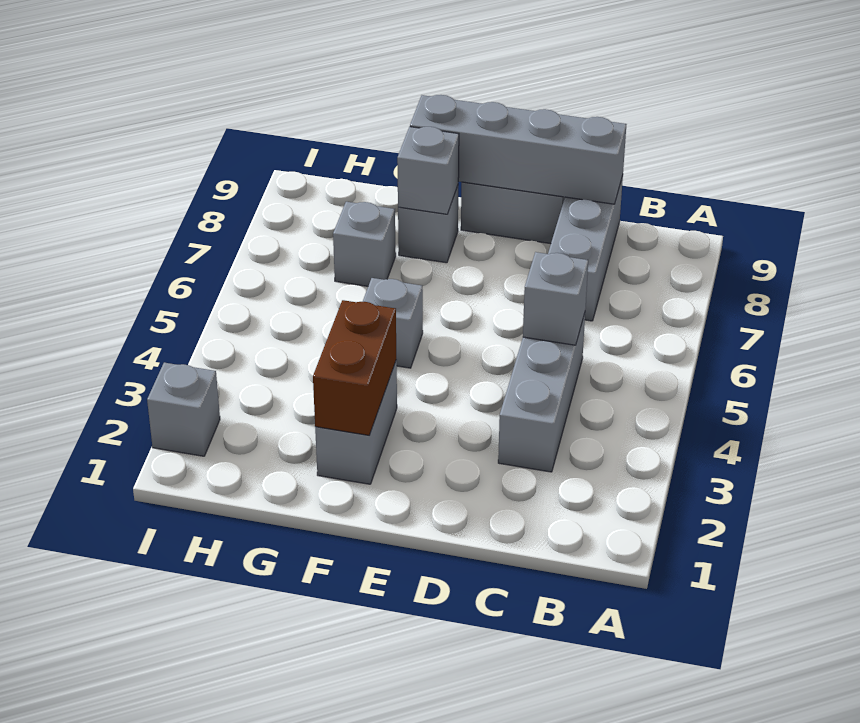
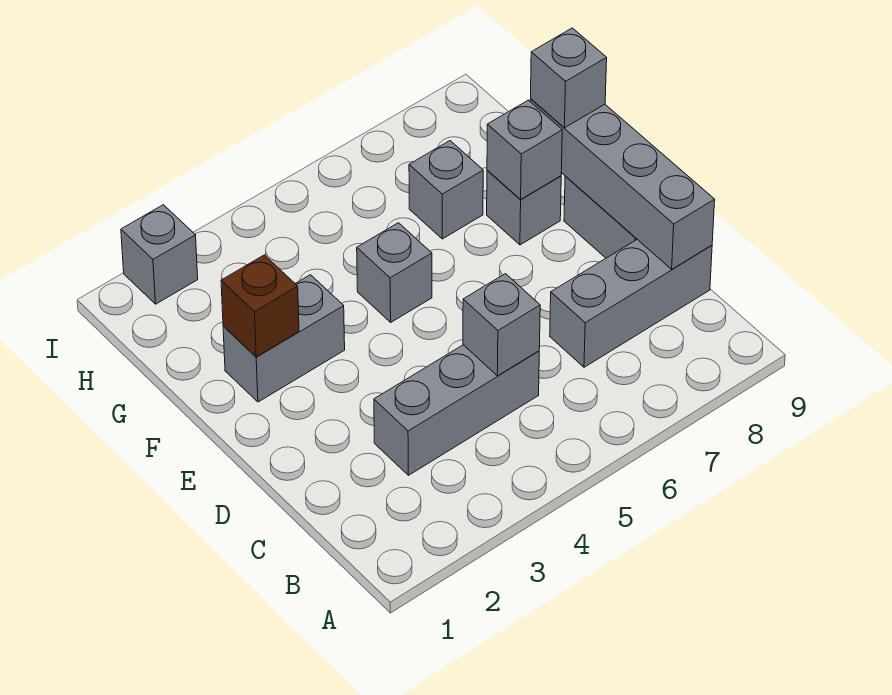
brown 1x2 brick [313,300,396,435] -> brown 1x1 brick [221,255,299,357]
none -> grey 1x1 brick [531,28,607,128]

